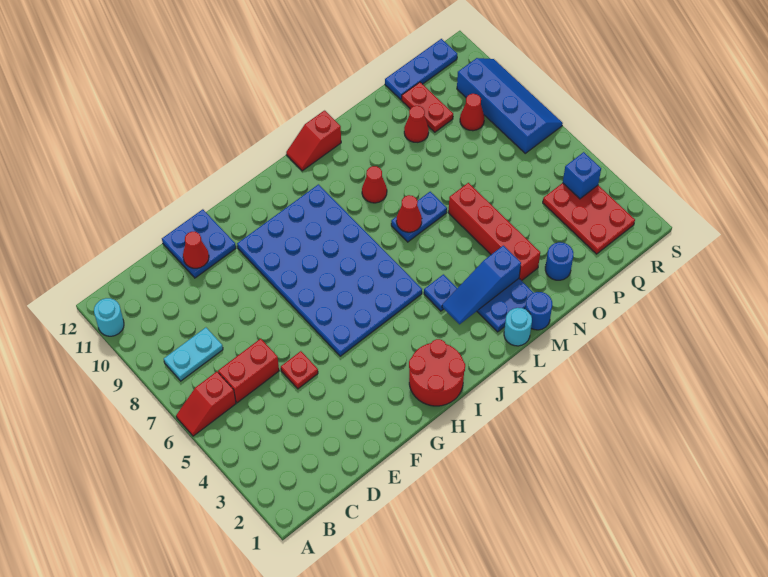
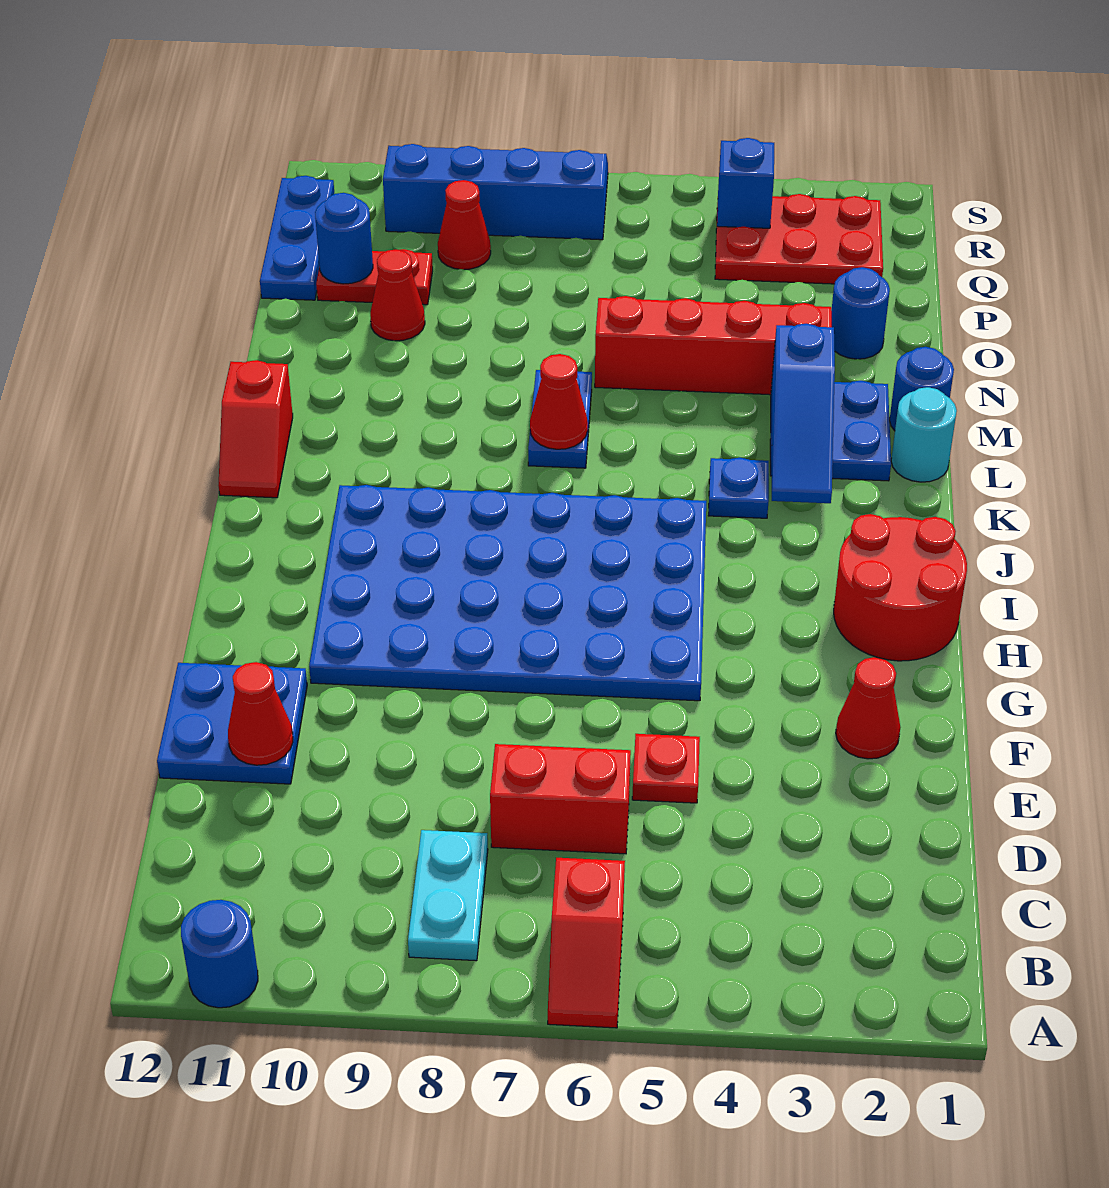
cyan 1x1 round brick [94,298,124,336] -> blue 1x1 round brick [181,900,258,1008]
red 1x2 brick [218,339,279,403] -> red 1x2 brick turned to [490,744,631,854]
red 1x1 cone [362,166,387,203] -> red 1x1 cone moved to [836,657,901,759]
none -> blue 1x1 round brick [315,193,373,284]

